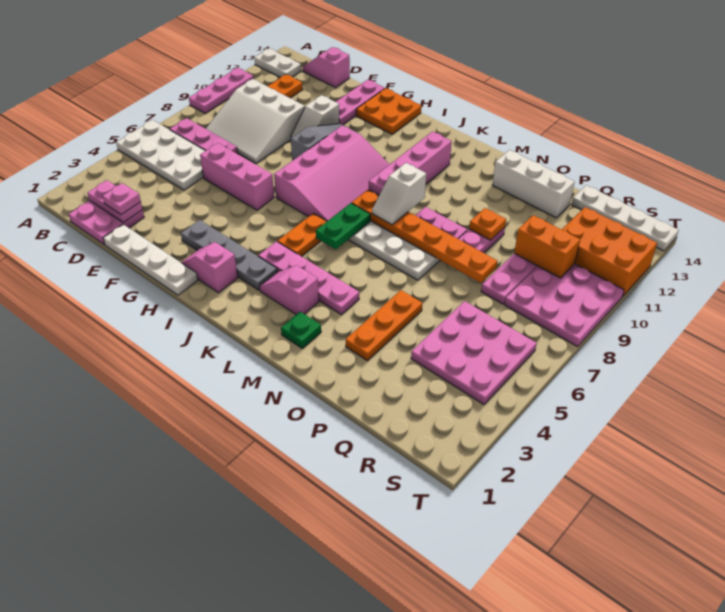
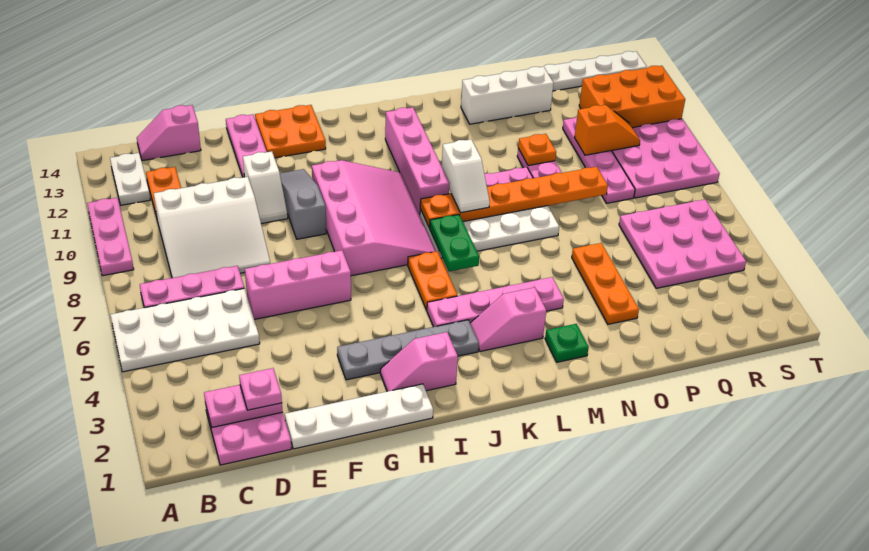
white 1x2 plate [254,48,301,77] -> white 1x2 plate turned to [110,153,150,205]
orange 1x2 brick [514,215,580,278] -> orange 1x2 slope [574,105,640,155]

